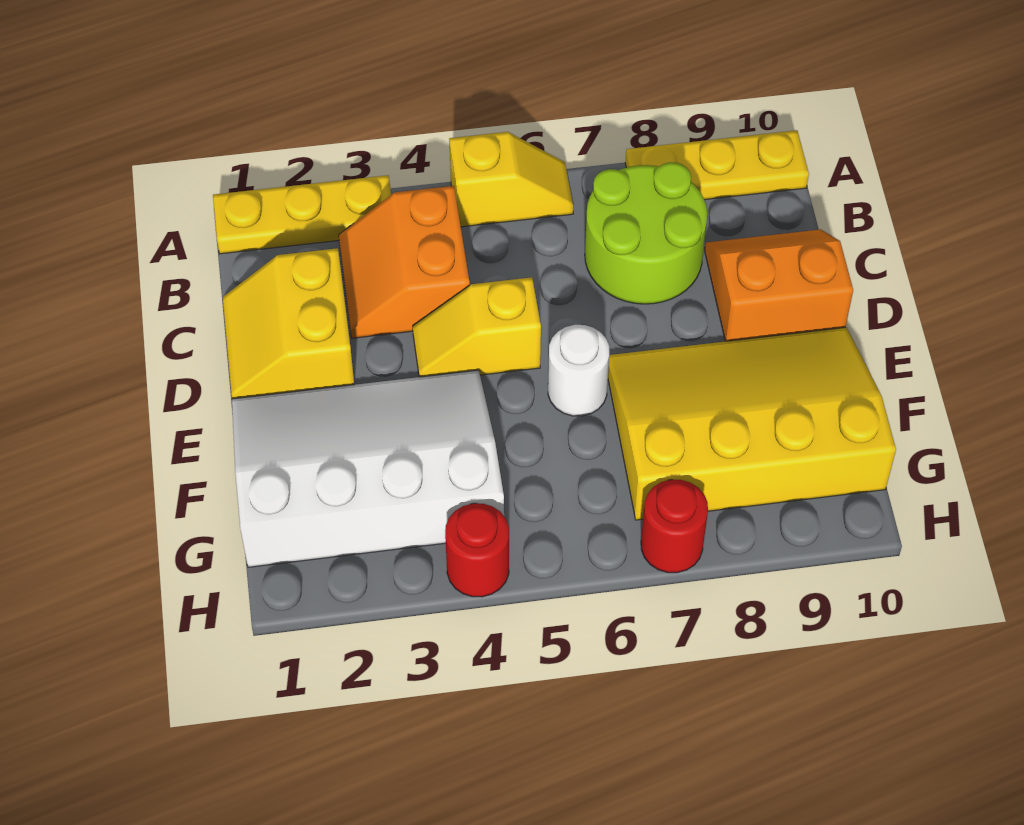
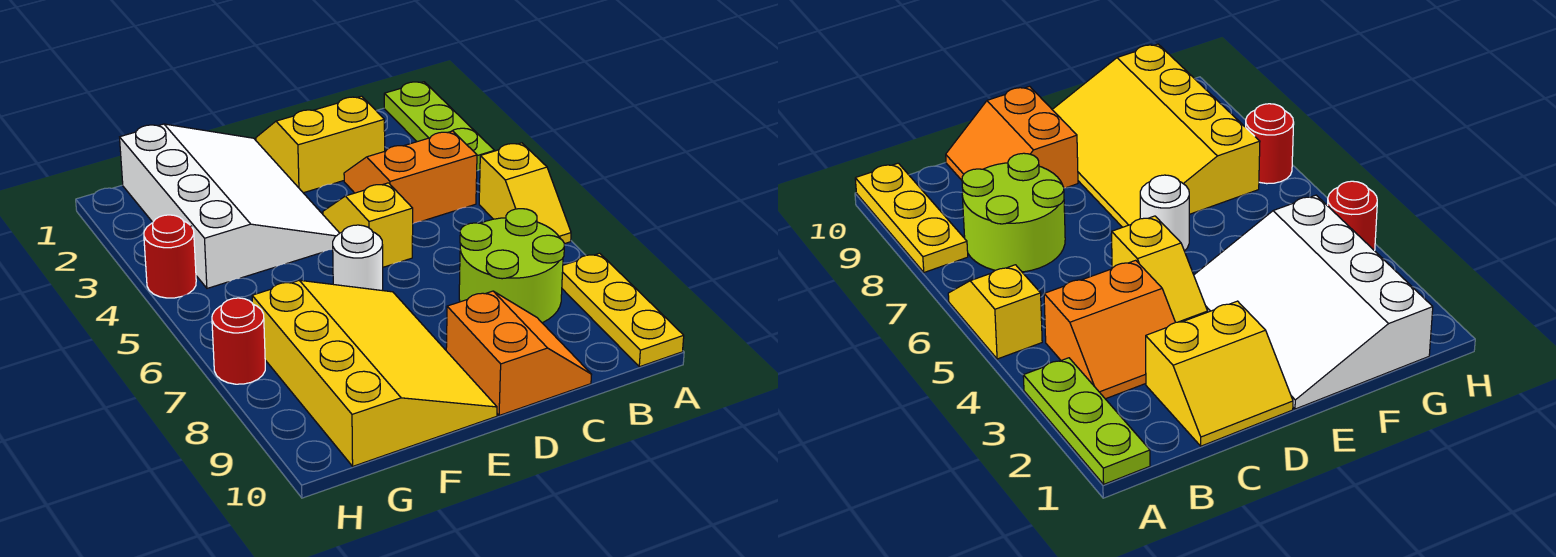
yellow 1x3 plate [213,175,391,254] -> lime 1x3 plate [384,82,495,171]

